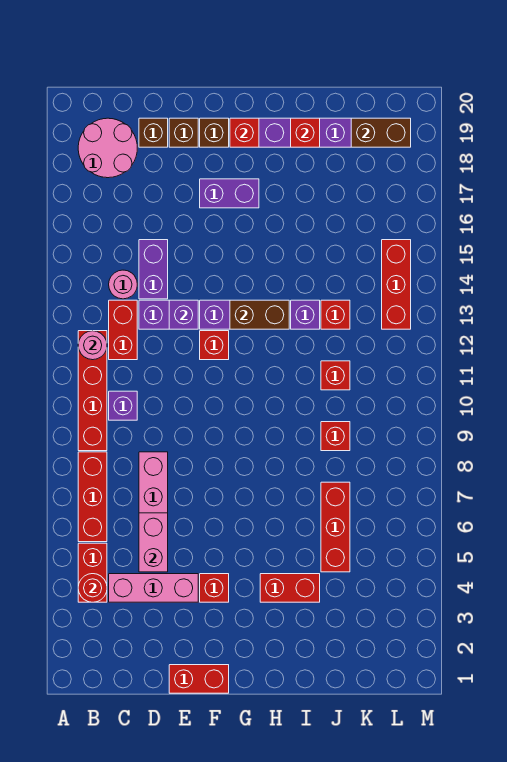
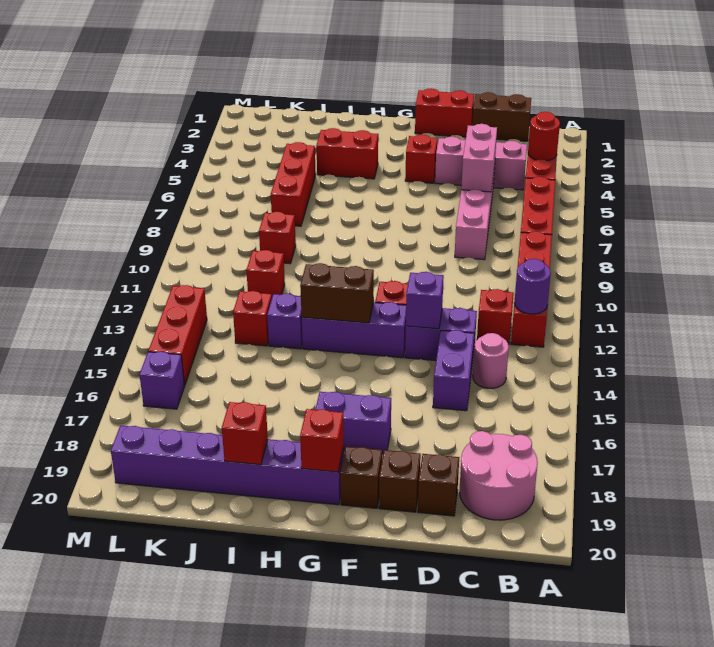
pink 1x1 round brick [78,331,107,360] -> purple 1x1 round brick [515,259,551,314]
purple 1x1 brick [109,391,137,420] -> purple 1x1 brick moved to [139,352,185,409]
red 1x2 brick [109,300,137,360] -> red 1x1 brick [477,289,514,344]
brown 1x2 brick [351,118,411,147] -> brown 1x2 brick moved to [472,92,531,141]

